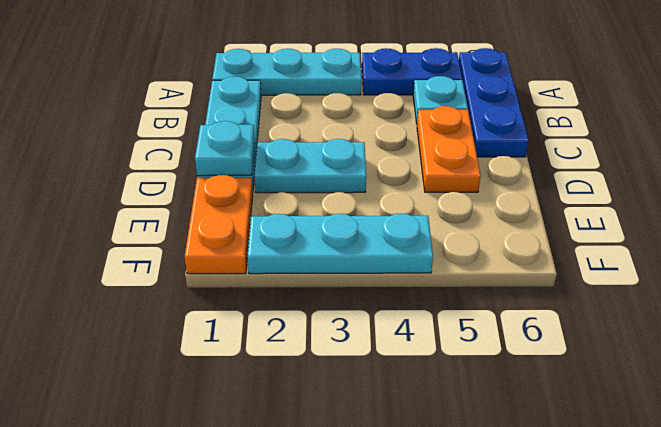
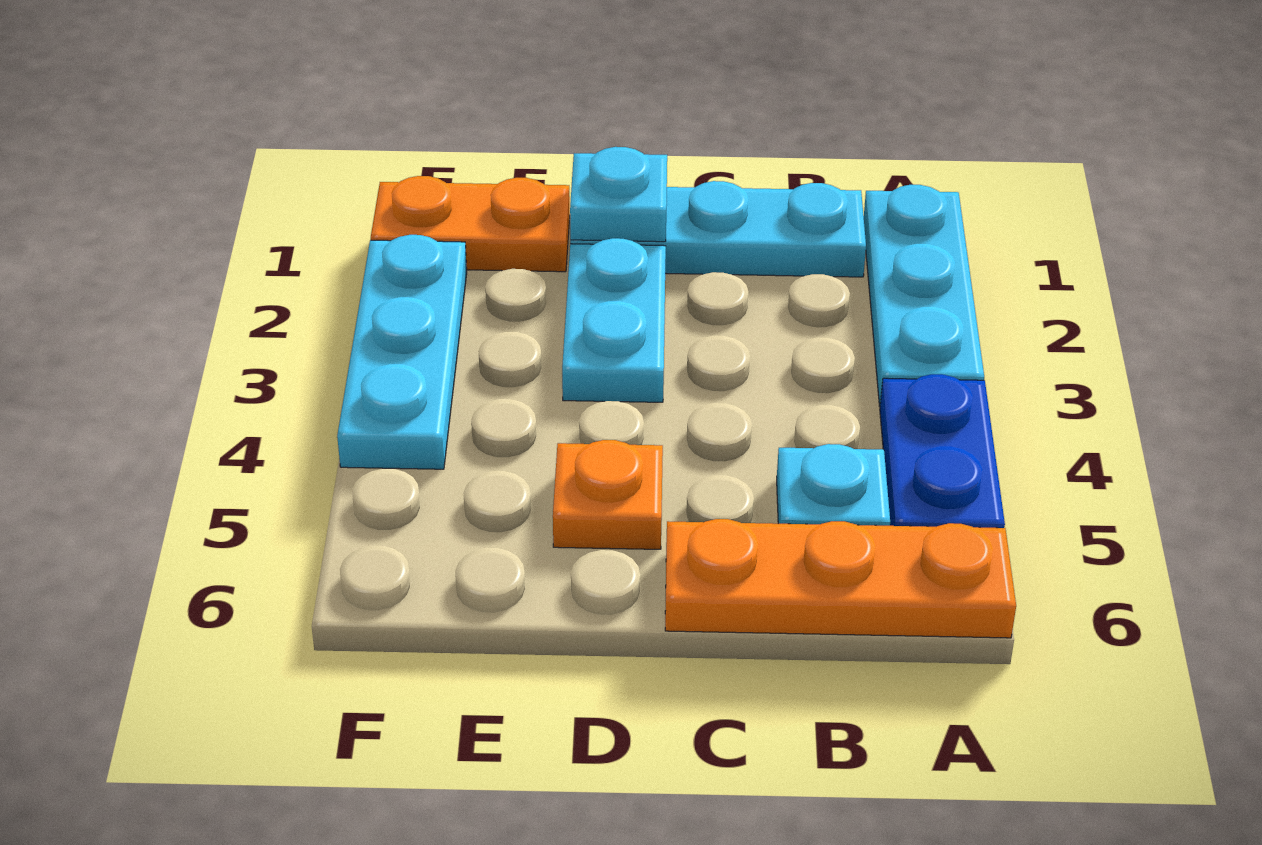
blue 1x3 plate [459,48,529,157] -> orange 1x3 plate [665,519,1016,638]
orange 1x2 plate [417,106,481,192] -> orange 1x1 plate [553,440,663,549]

